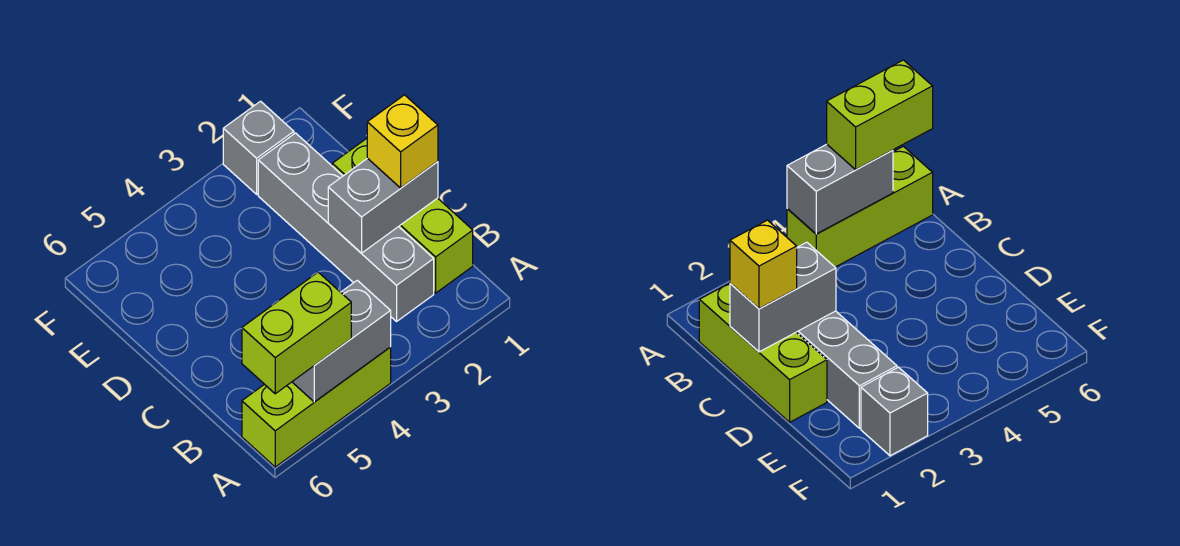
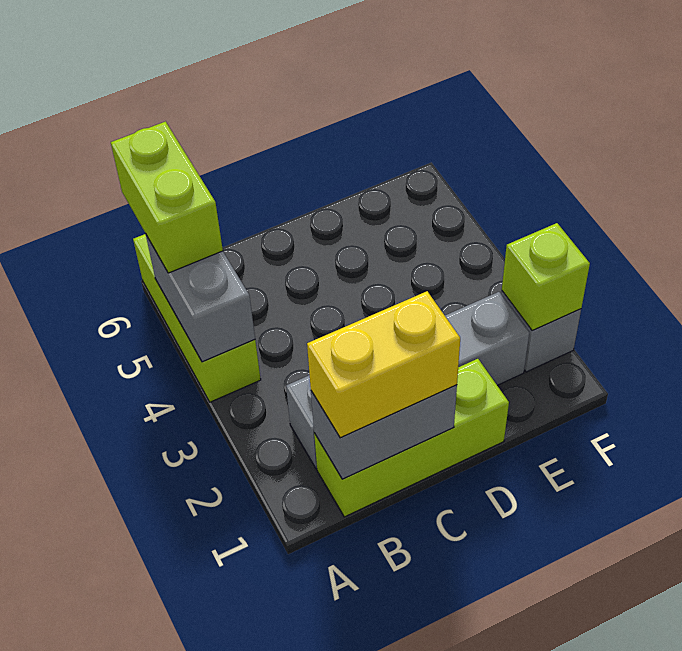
grey 1x2 brick [328,158,438,253] -> grey 1x2 brick turned to [311,385,457,479]
yellow 1x1 brick [367,95,438,188] -> yellow 1x2 brick [307,291,460,438]
none -> lime 1x1 brick [502,223,590,331]

